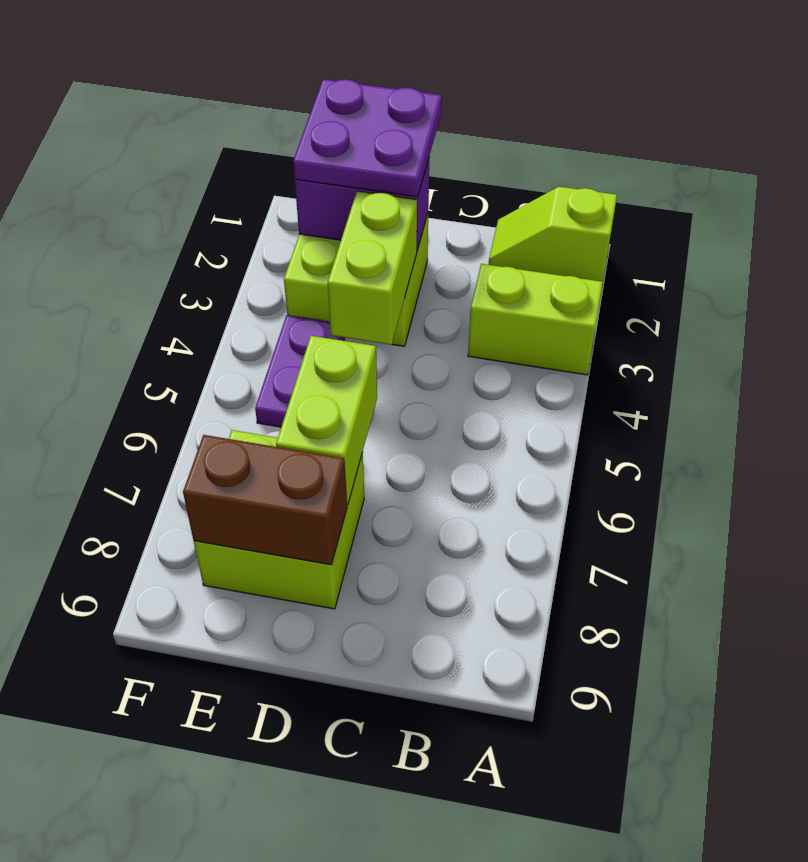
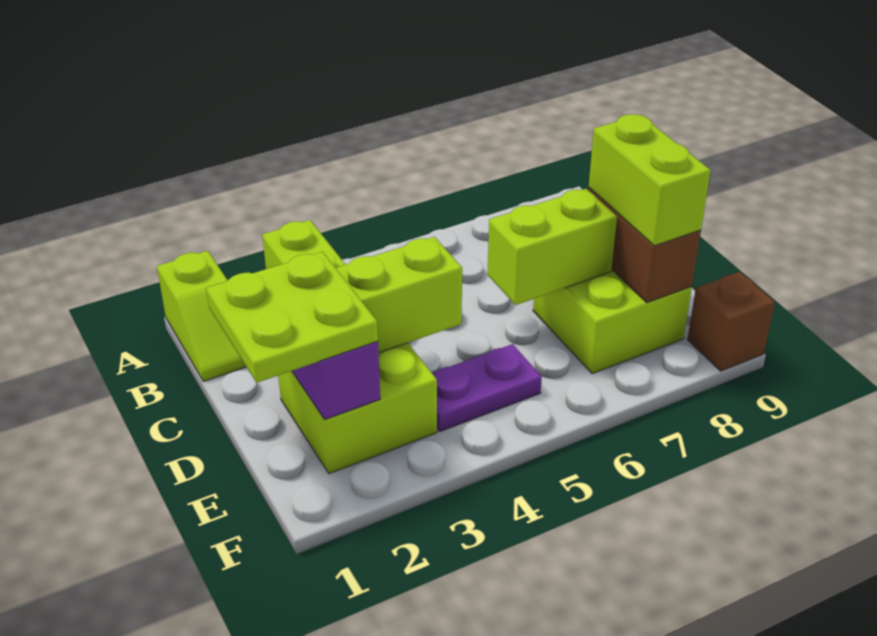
purple 2x2 plate [293,79,442,197] -> lime 2x2 plate [206,252,378,383]
none -> lime 1x2 brick [589,114,711,246]
none -> brown 1x1 brick [687,272,775,371]

